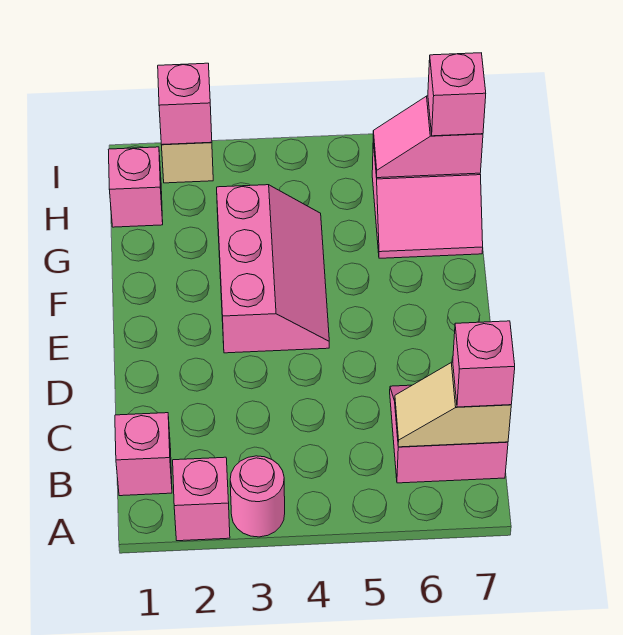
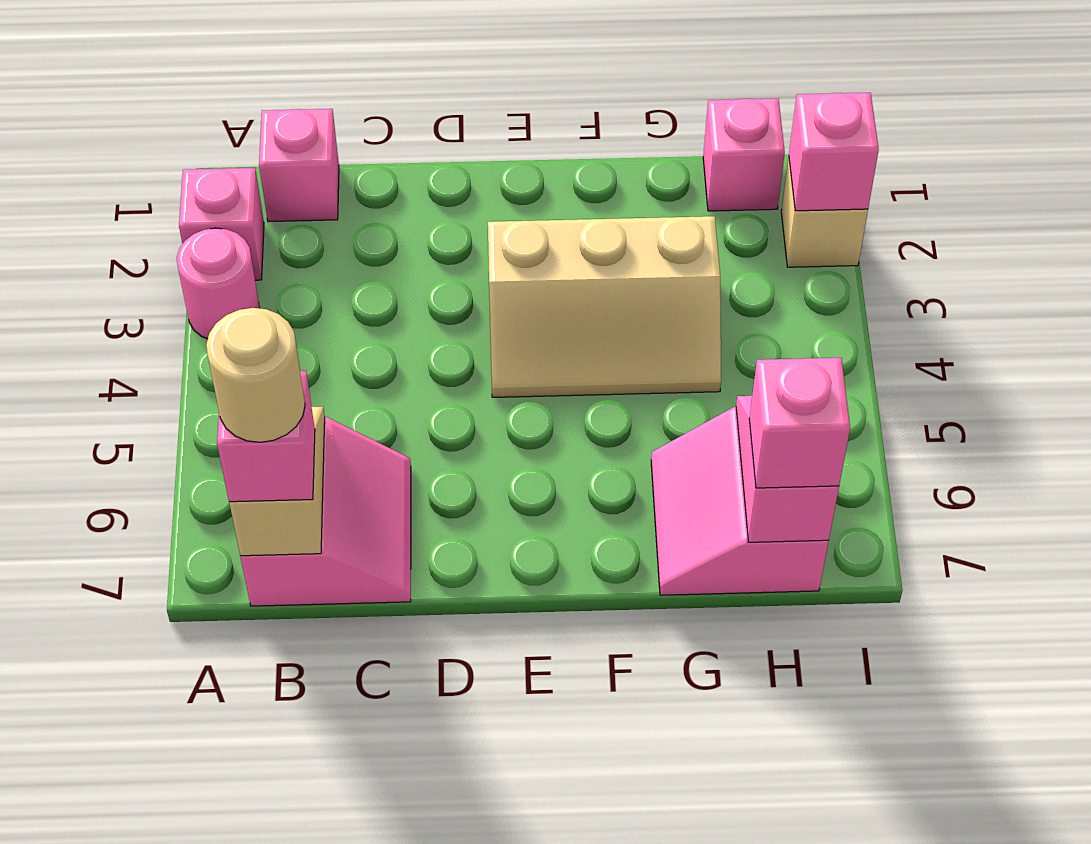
none -> tan 1x1 round brick [206,308,305,442]
pink 2x3 slope [217,185,329,353] -> tan 2x3 slope [488,216,721,397]

